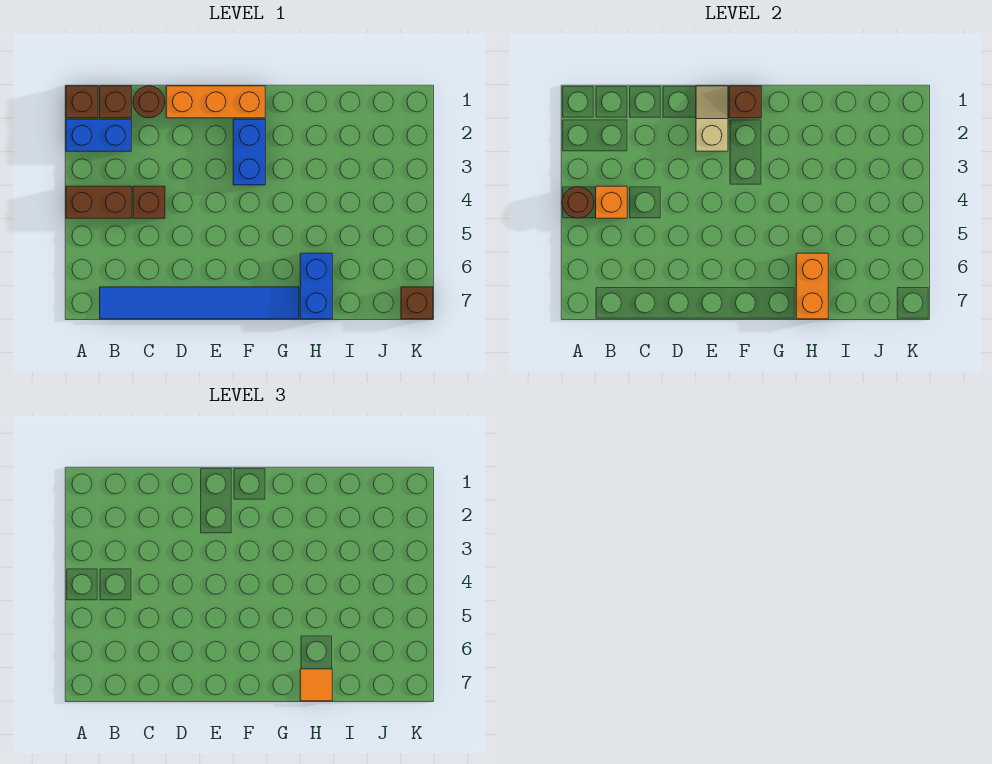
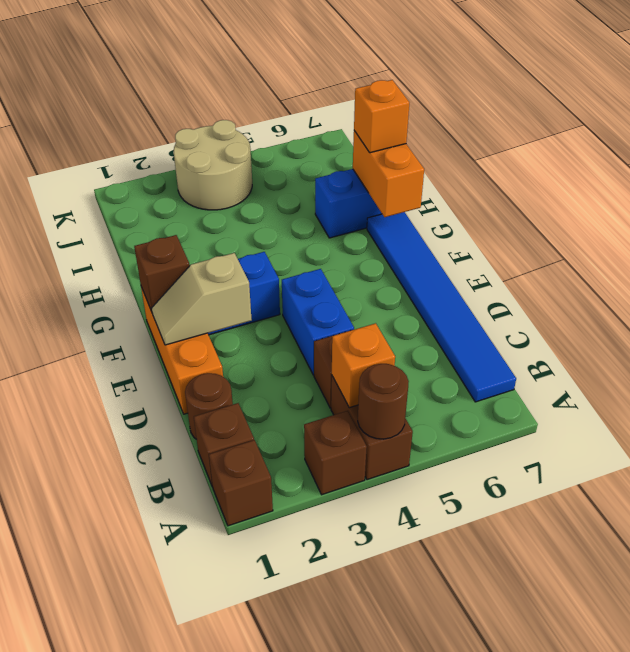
blue 1x2 brick [66,119,131,151] -> blue 1x2 brick moved to [282,269,354,375]
orange 1x2 brick [796,253,828,319] -> orange 1x2 brick turned to [353,131,424,217]
orange 1x1 tile [300,669,332,701] -> orange 1x1 brick [354,80,409,153]
none -> tan 2x2 round brick [174,120,252,210]
brown 1x1 brick [401,287,433,319] -> brown 1x1 brick moved to [304,411,367,495]

